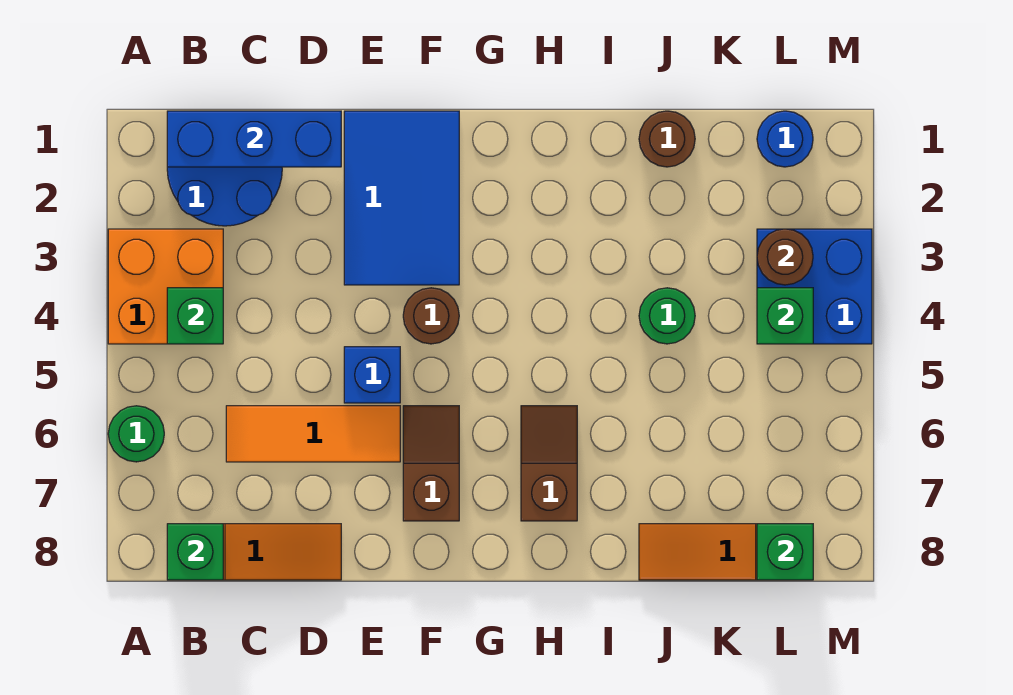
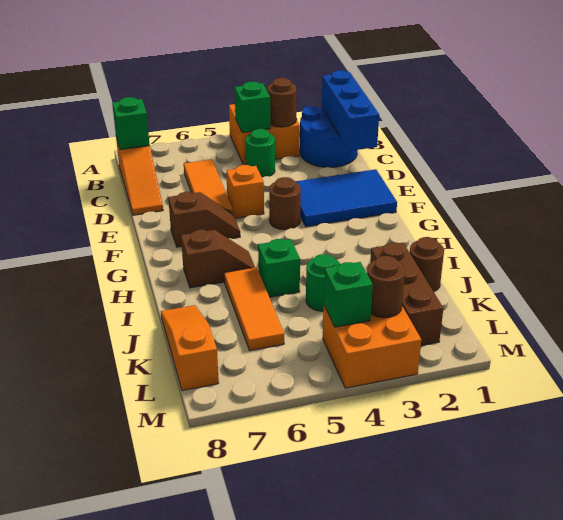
green 1x1 round brick [108,406,164,462] -> green 1x1 round brick moved to [246,129,275,177]
none -> brown 1x1 round brick [267,78,297,127]
blue 1x1 brick [344,347,400,403] -> orange 1x1 brick [226,165,264,218]
none -> orange 1x3 tile [224,267,284,351]
none -> brown 1x3 brick [370,243,443,346]
blue 1x1 round brick [757,111,813,167] -> none
blue 2x2 brick [757,229,872,344] -> orange 2x2 brick [323,306,421,388]
green 1x1 brick [757,524,813,580] -> green 1x1 brick moved to [258,239,300,297]

